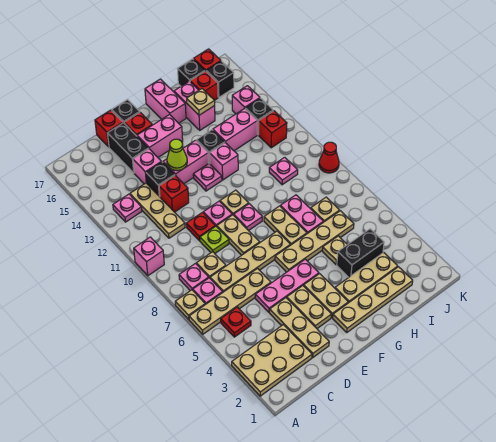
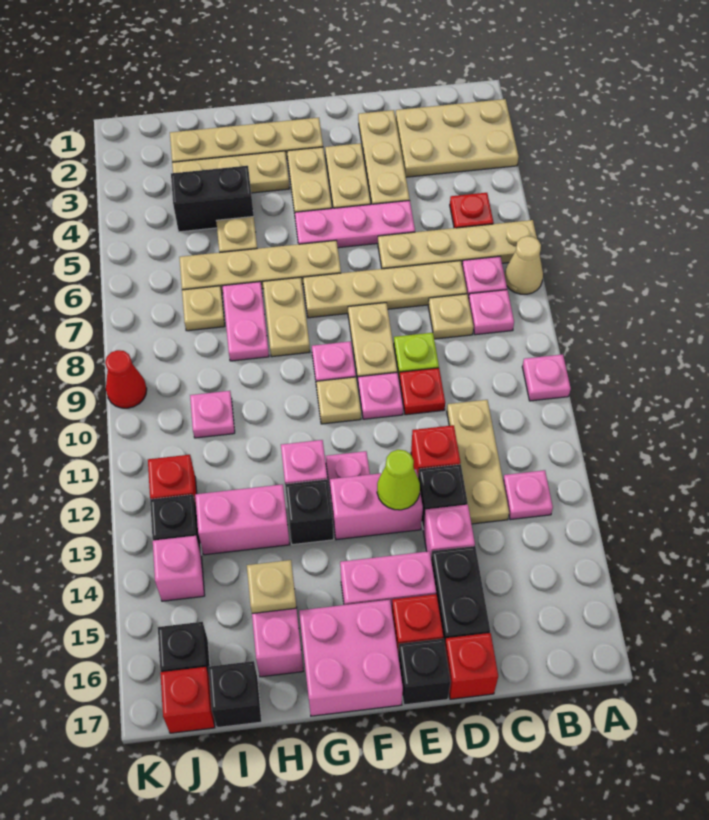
tan 1x1 plate [175,290,205,319] -> tan 1x1 cone [505,236,543,294]
pink 1x1 brick [134,237,164,276] -> pink 1x1 plate [522,354,571,401]
pink 1x2 brick [145,79,186,123] -> pink 2x2 brick [299,600,403,716]
red 1x1 brick [190,71,218,100] -> none

